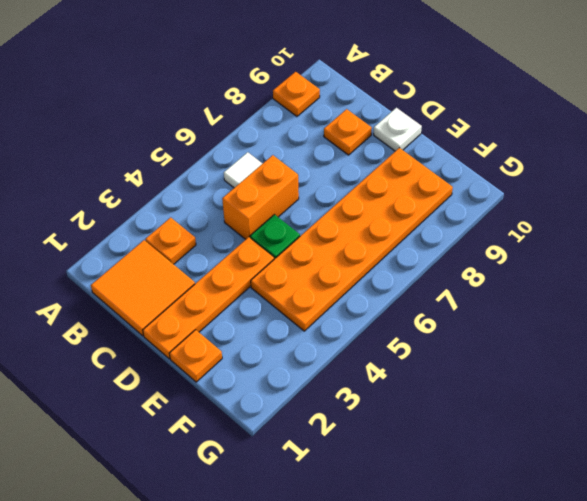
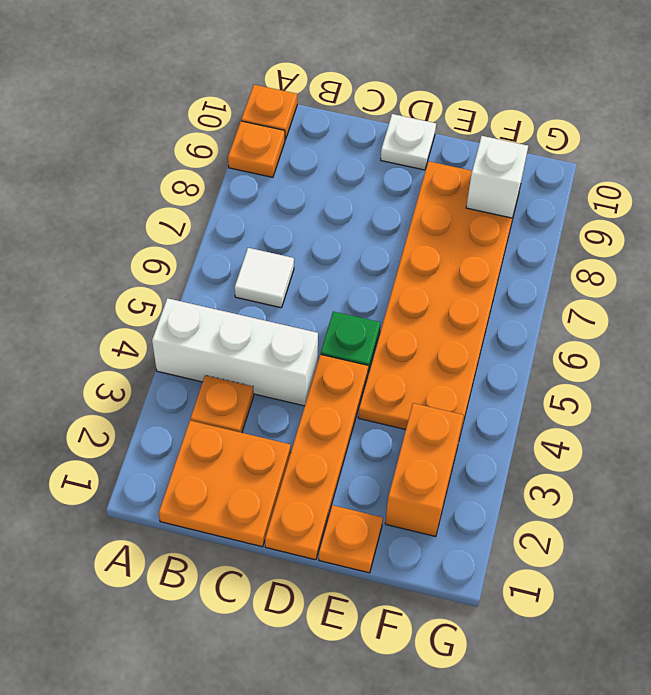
none -> white 1x3 brick [152,298,318,406]
orange 2x2 tile [91,240,195,336] -> orange 2x2 plate [159,421,291,547]
orange 1x2 brick [222,155,299,239] -> orange 1x2 brick moved to [385,403,464,537]
orange 1x1 plate [324,109,372,155] -> orange 1x1 plate moved to [241,85,297,140]
none -> white 1x1 brick [466,136,528,218]

